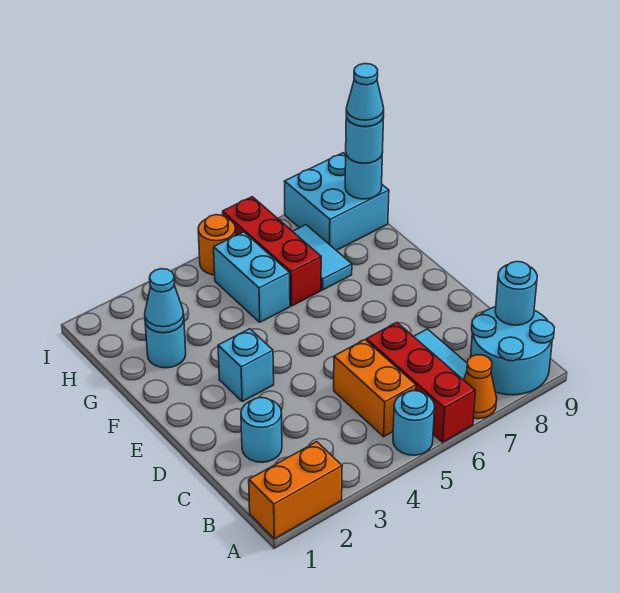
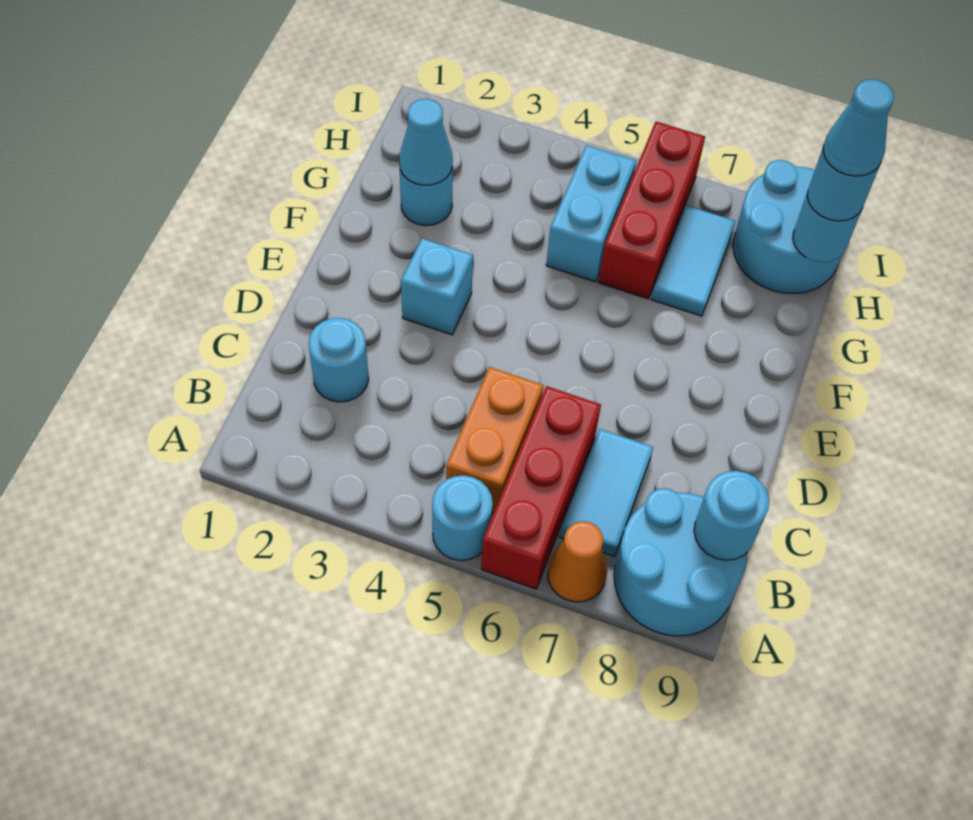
orange 1x2 brick [249,442,342,539] -> none
cyan 2x2 brick [284,153,389,250] -> cyan 2x2 round brick [733,160,841,293]
orange 1x1 round brick [198,215,236,275] -> none

